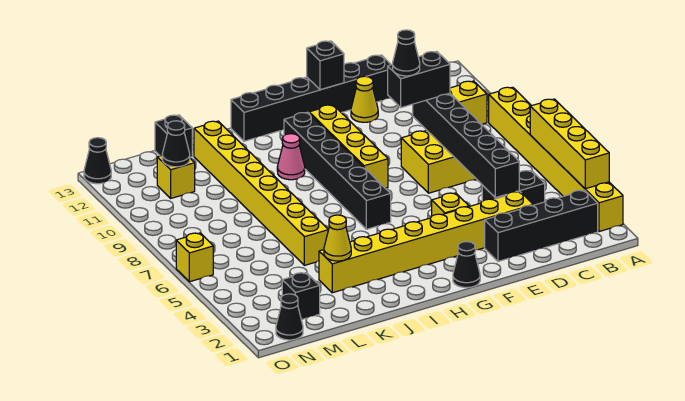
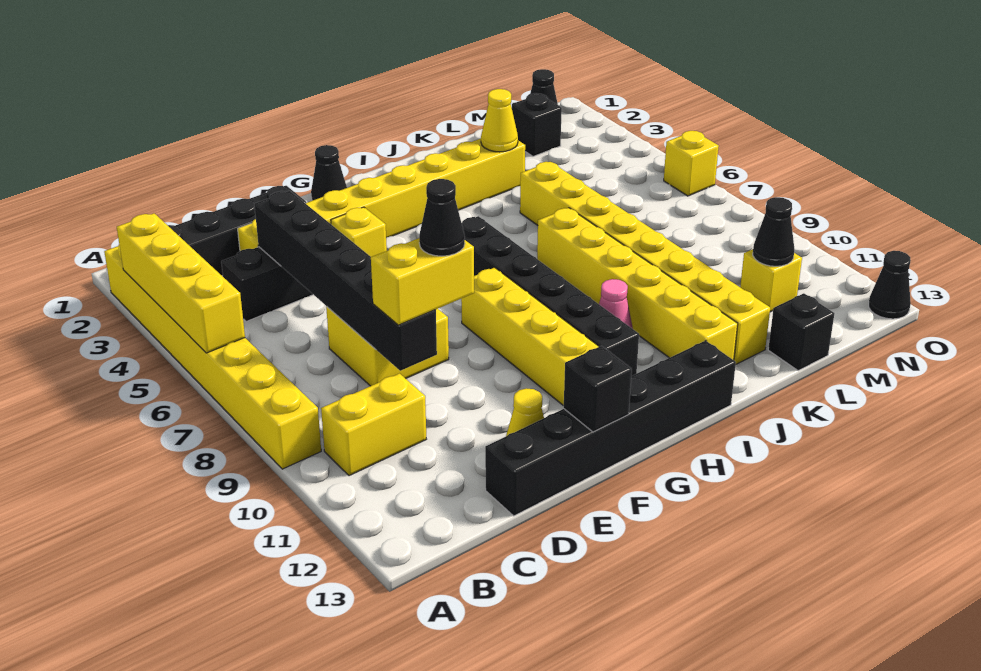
black 1x2 brick [388,51,450,108] -> yellow 1x2 brick [371,238,474,325]
none -> yellow 1x6 brick [537,208,738,360]

